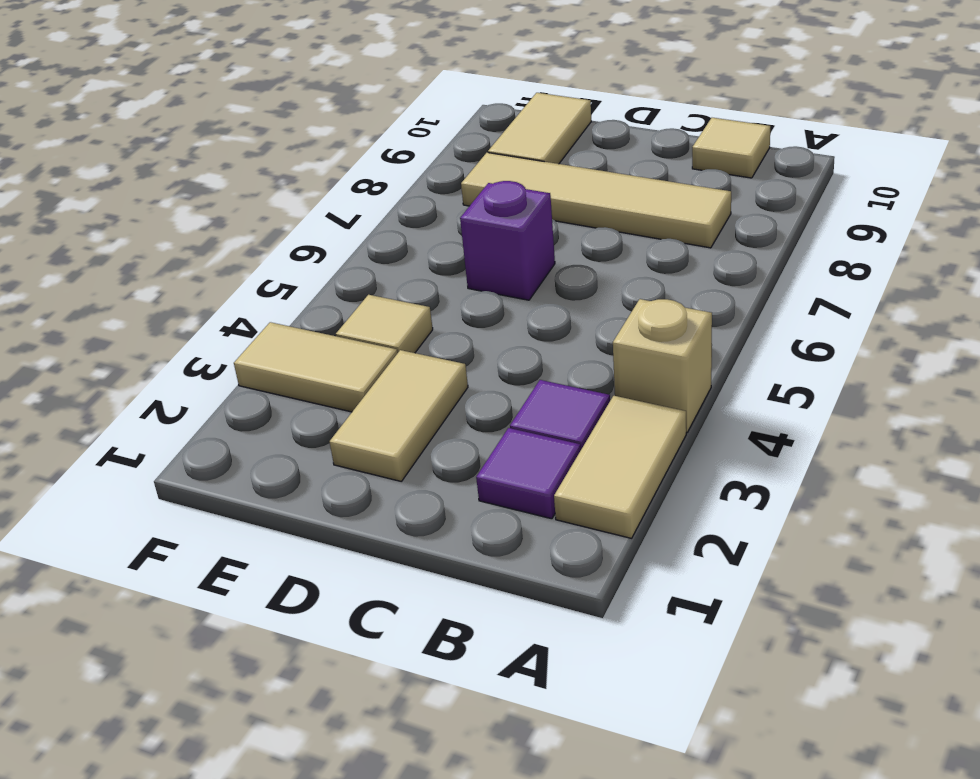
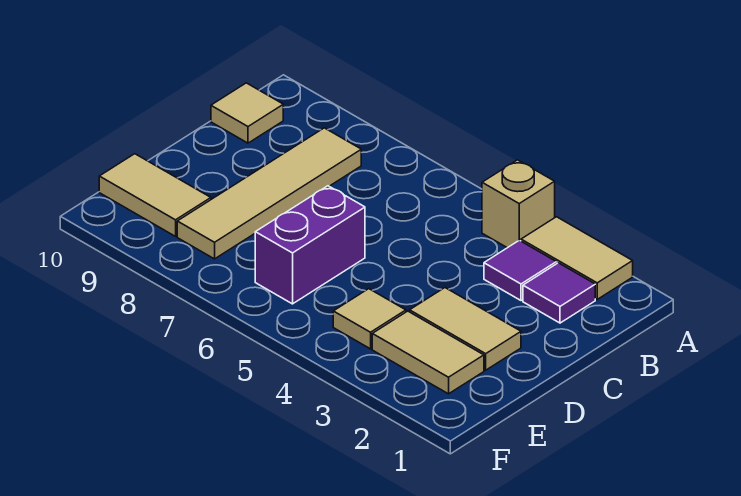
purple 1x1 brick [460,181,555,300] -> purple 1x2 brick [255,186,365,304]
tan 1x2 tile [234,322,397,412] -> tan 1x2 tile turned to [372,311,484,394]

